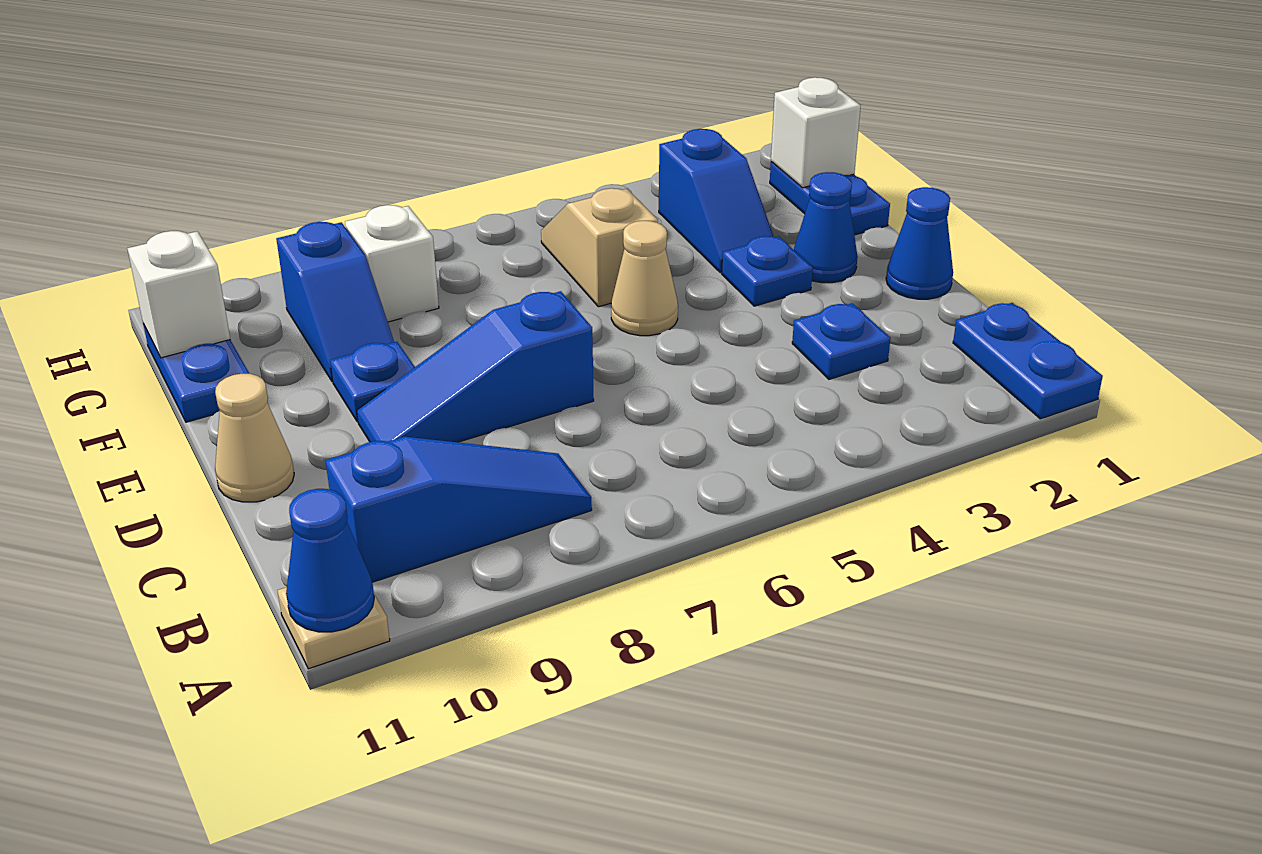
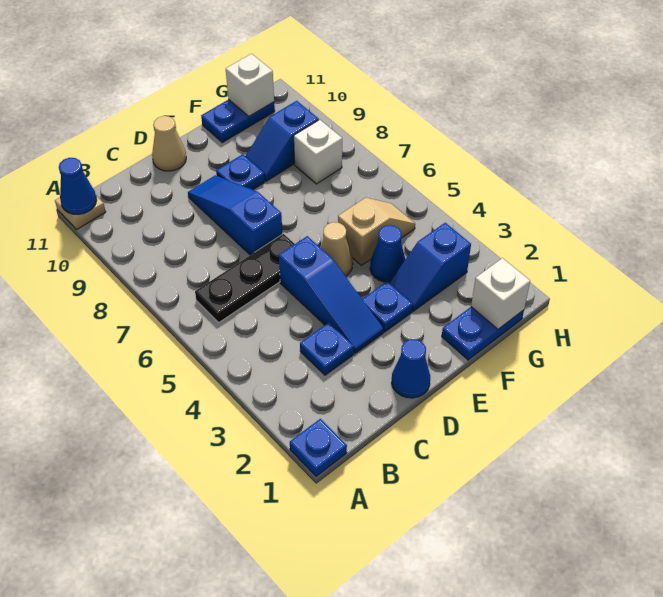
blue 1x2 plate [953,303,1103,419] -> blue 1x1 plate [290,419,347,476]
none -> black 1x3 plate [195,234,294,322]
blue 1x3 slope [325,437,592,582] -> blue 1x3 slope moved to [279,236,383,353]
blue 1x1 cone [794,172,858,283] -> blue 1x1 cone moved to [370,225,405,282]

